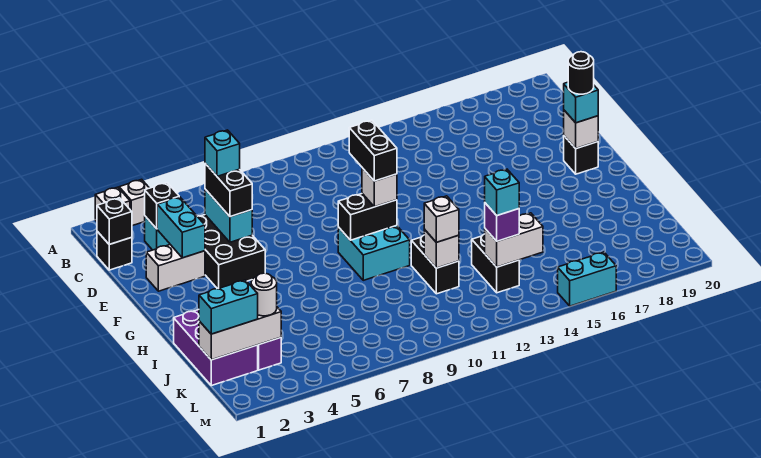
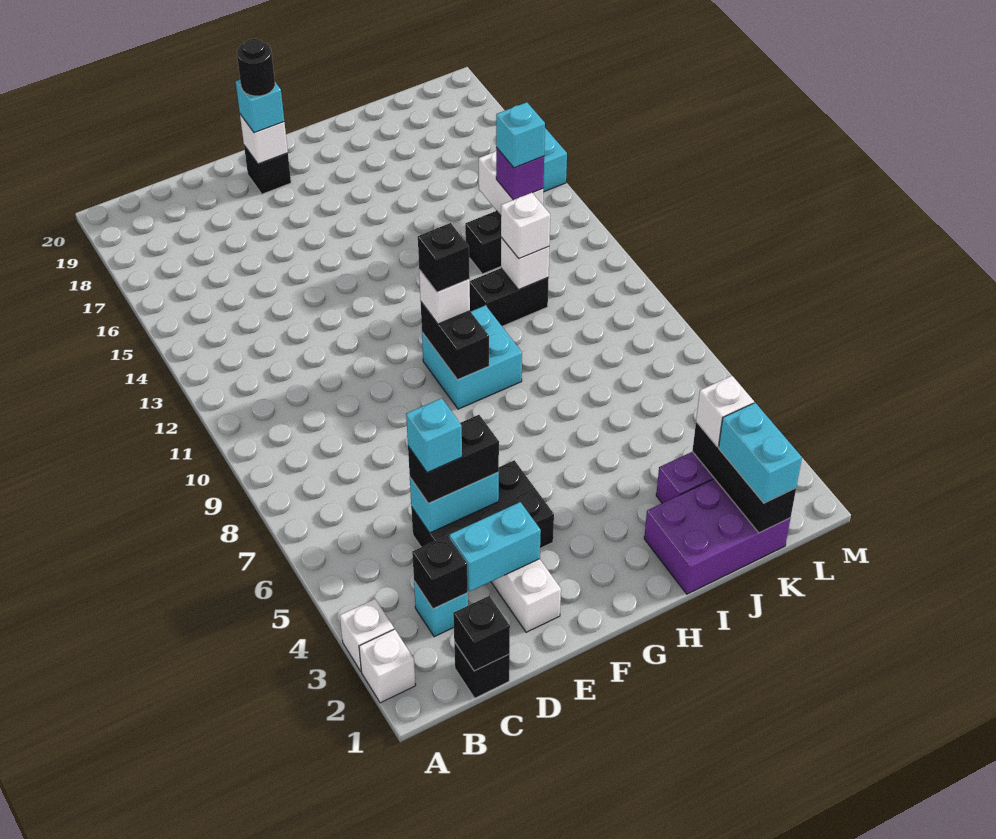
black 1x2 brick [349,120,397,181] -> black 1x1 brick [418,223,470,292]
white 1x3 brick [199,307,281,360] -> black 1x3 brick [692,422,796,533]
white 1x1 round brick [251,273,277,316] -> white 1x1 brick [696,376,754,447]

